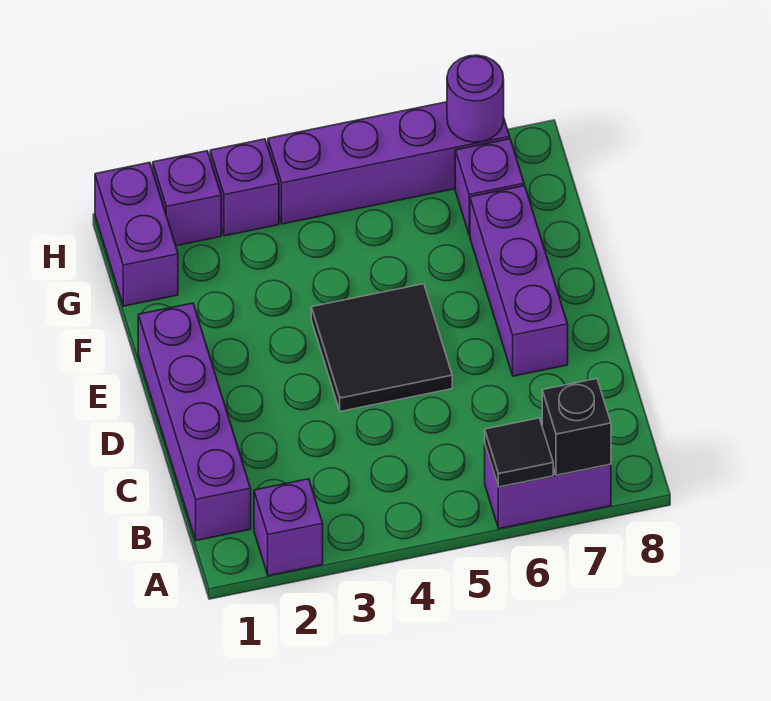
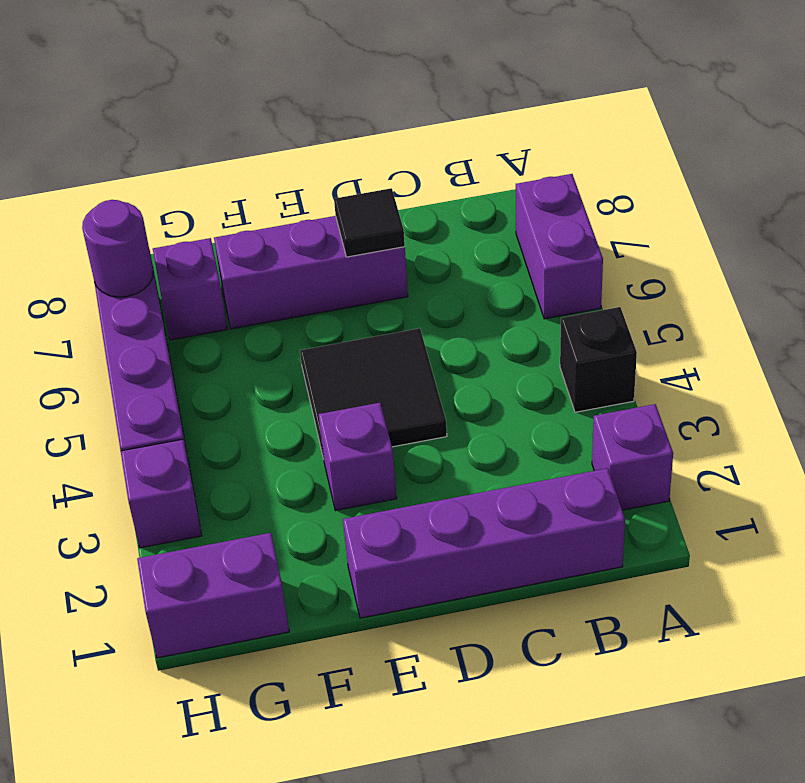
black 1x1 tile [485,418,553,487] -> black 1x1 tile moved to [334,188,405,257]
black 1x1 brick [542,379,611,475] -> black 1x1 brick moved to [560,307,637,412]
purple 1x1 brick [153,151,221,246] -> purple 1x1 brick moved to [318,403,397,511]

